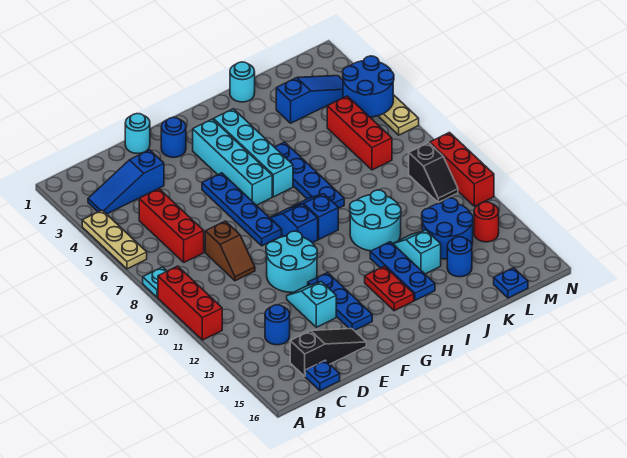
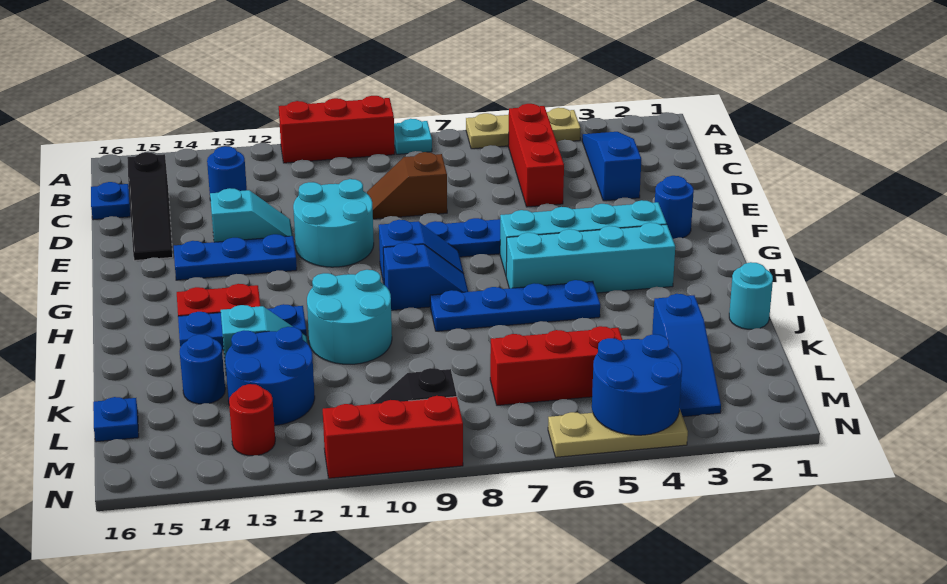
red 1x3 brick [139,189,204,262] -> red 1x3 brick turned to [508,104,564,207]
cyan 1x1 round brick [125,114,150,154] -> none

